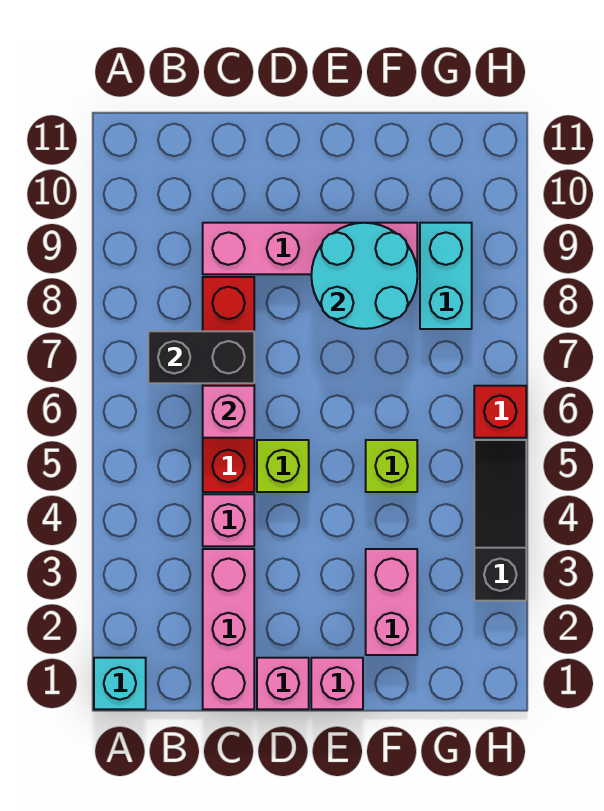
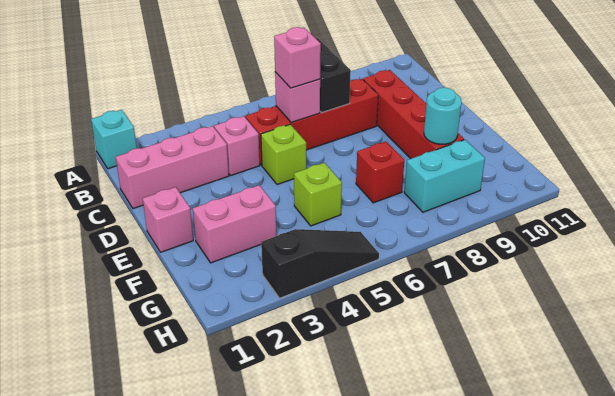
pink 1x4 brick [203,223,417,274] -> red 1x4 brick [363,70,464,159]
pink 1x1 brick [257,658,309,709] -> pink 1x1 brick moved to [274,27,321,88]
cyan 2x2 round brick [311,223,417,329] -> cyan 1x1 round brick [424,88,462,144]
red 1x1 brick [474,386,526,438] -> red 1x1 brick moved to [356,141,404,203]

